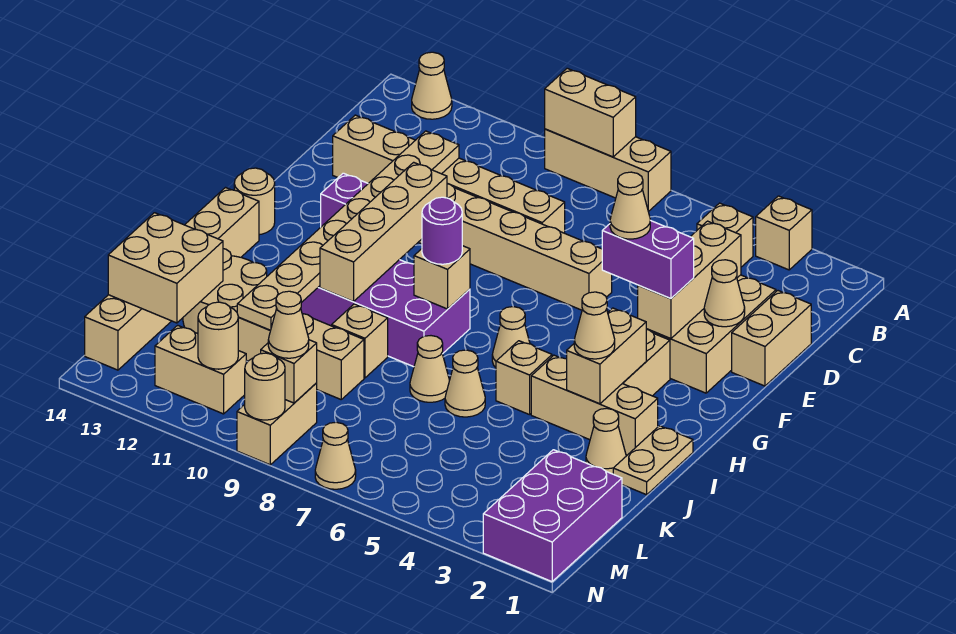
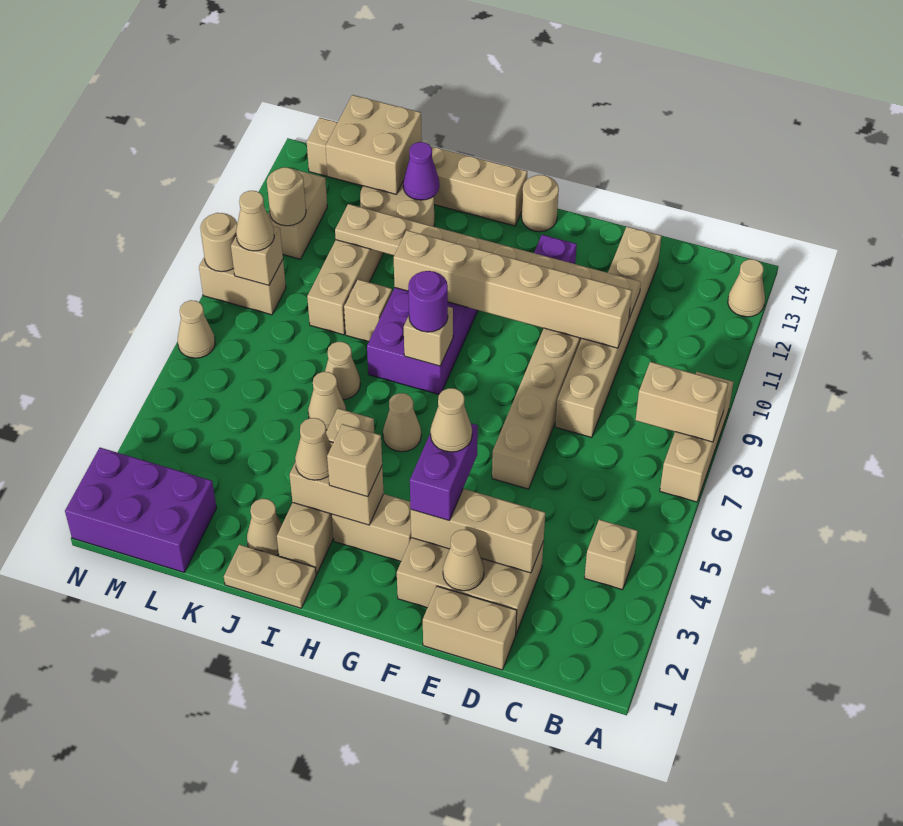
tan 1x1 brick [756,196,812,270] -> tan 1x1 brick moved to [327,424,382,497]
tan 1x2 brick [545,68,636,157] -> tan 1x2 brick turned to [636,362,728,442]
tan 1x4 brick [320,162,447,302] -> tan 1x6 brick [394,230,632,348]
none -> purple 1x1 cone [403,142,439,200]

